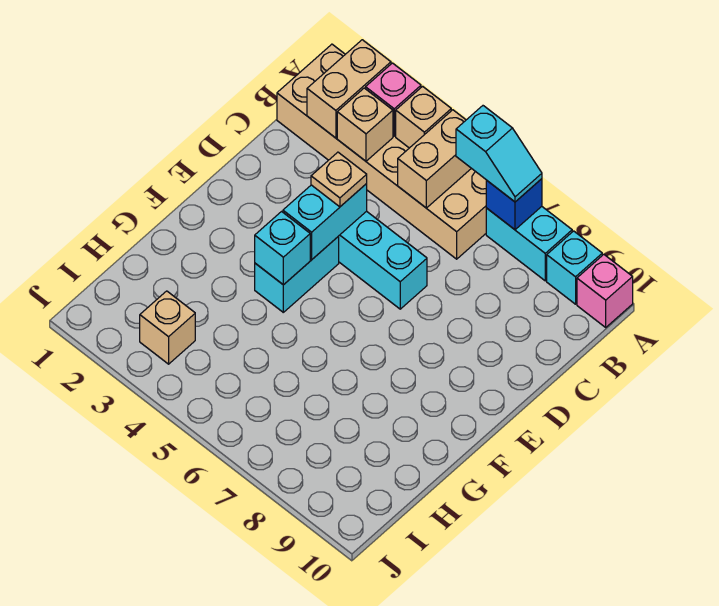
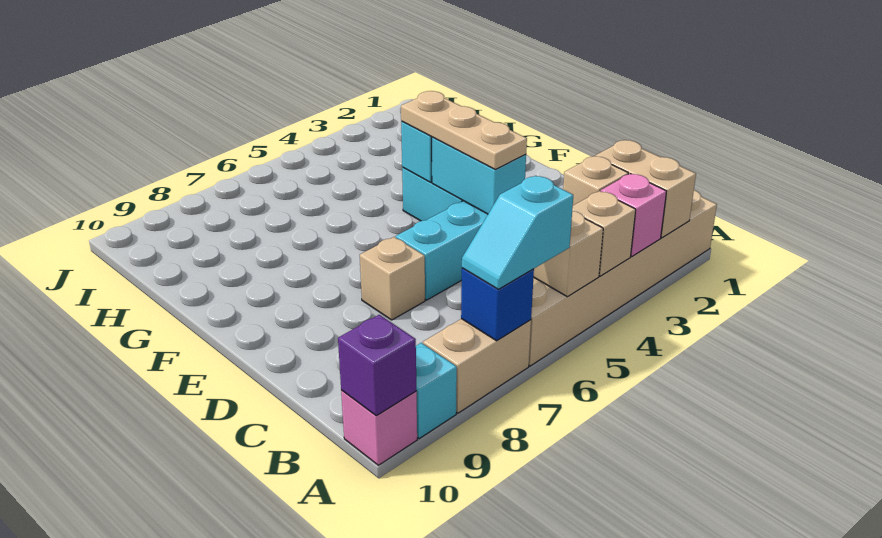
cyan 1x2 brick [486,207,572,281] -> tan 1x2 brick [423,319,531,413]
none -> purple 1x1 brick [338,315,417,416]
tan 1x1 plate [311,152,367,207] -> tan 1x3 plate [401,91,527,169]
tan 1x1 brick [140,291,195,364] -> tan 1x1 brick moved to [360,237,425,320]

